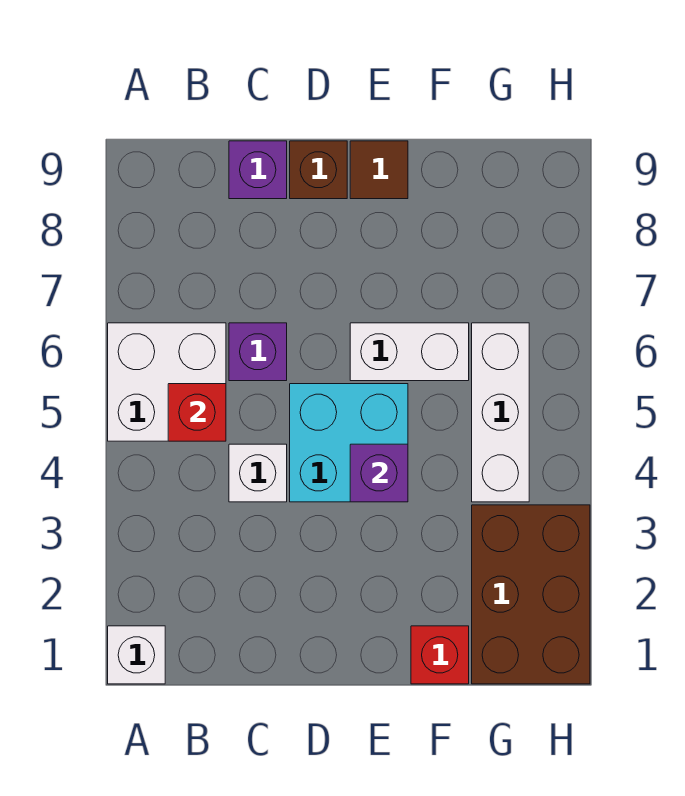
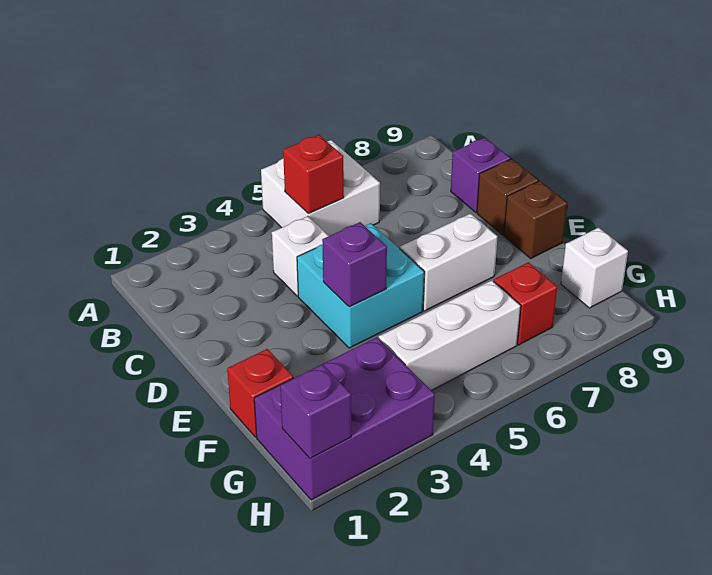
white 1x1 brick [108,626,165,684] -> white 1x1 brick moved to [561,228,628,308]
purple 1x1 brick [229,323,287,381] -> purple 1x1 brick moved to [280,364,351,459]
white 1x2 brick [350,323,469,381] -> white 1x2 brick turned to [400,214,498,311]
brown 1x1 tile [350,141,408,199] -> brown 1x1 brick [504,181,567,258]
brown 2x3 brick [472,505,590,684] -> purple 2x3 brick [254,337,435,500]
none -> red 1x1 brick [494,262,557,345]

